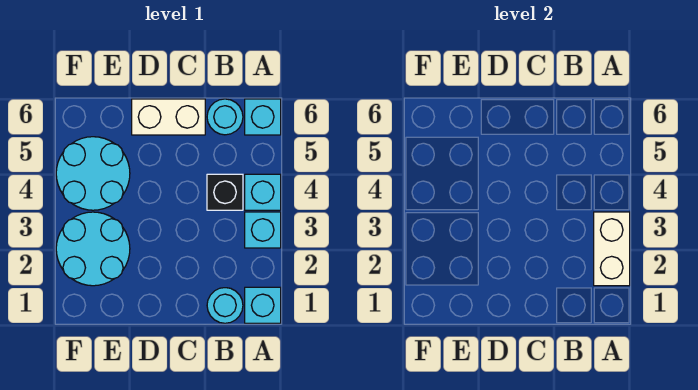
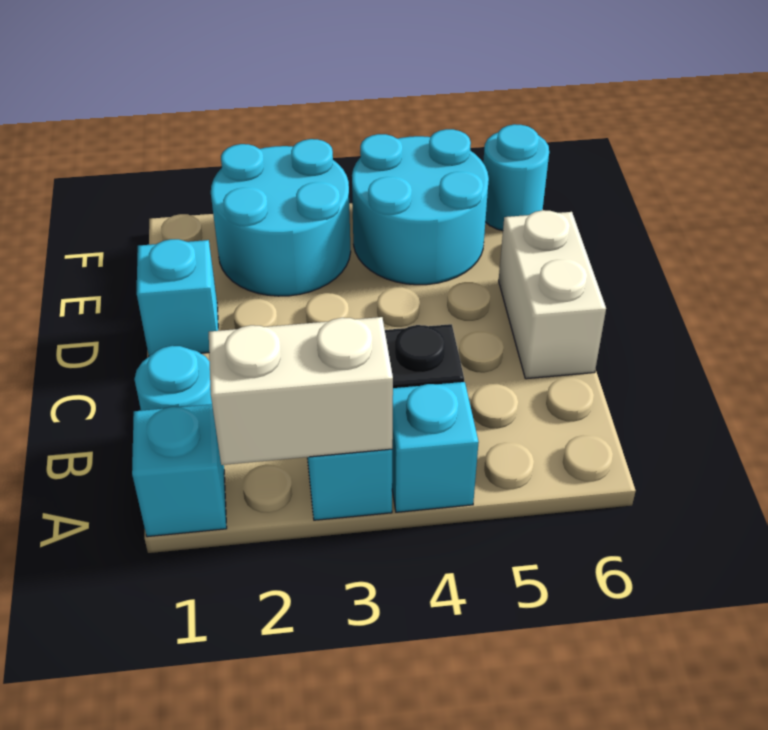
cyan 1x1 brick [245,99,281,135] -> cyan 1x1 brick moved to [137,239,218,356]
cyan 1x1 round brick [207,99,243,135] -> cyan 1x1 round brick moved to [483,124,549,231]

